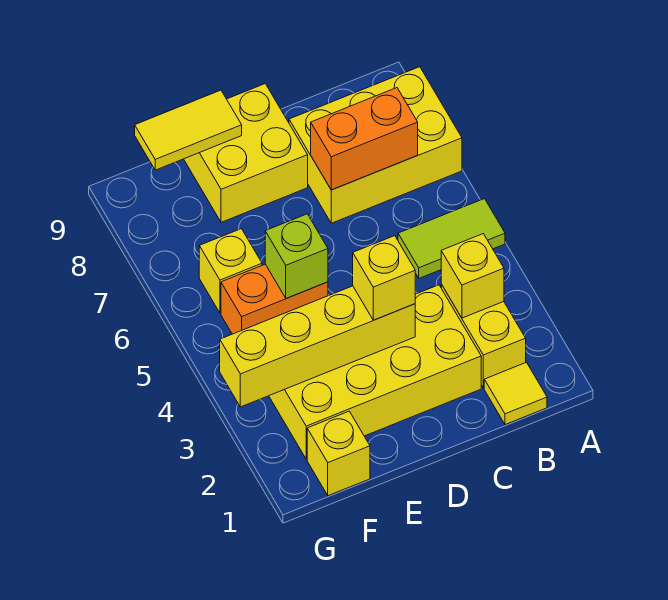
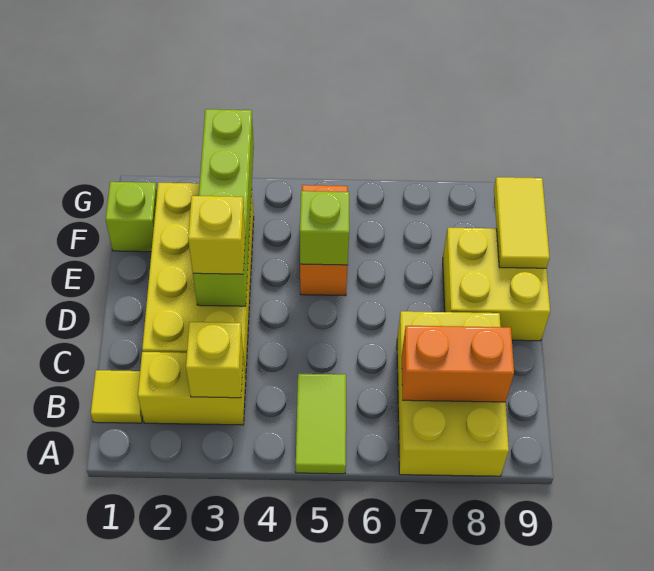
orange 1x2 brick [311,88,418,190] -> orange 1x2 brick turned to [402,326,514,402]
yellow 1x4 brick [220,286,415,407] -> lime 1x4 brick [193,109,254,306]
yellow 1x1 brick [307,411,370,496] -> lime 1x1 brick [106,182,157,252]
yellow 1x1 brick [199,229,262,313] -> none

